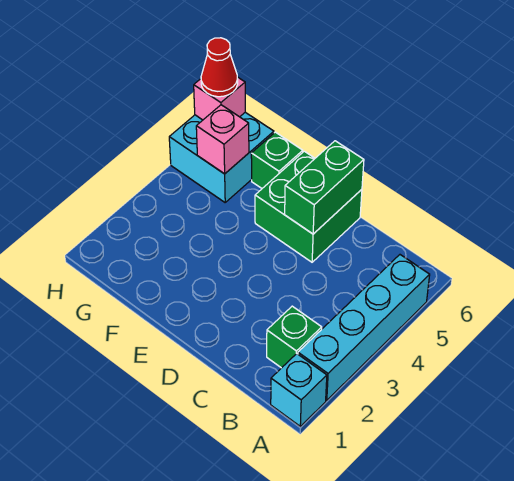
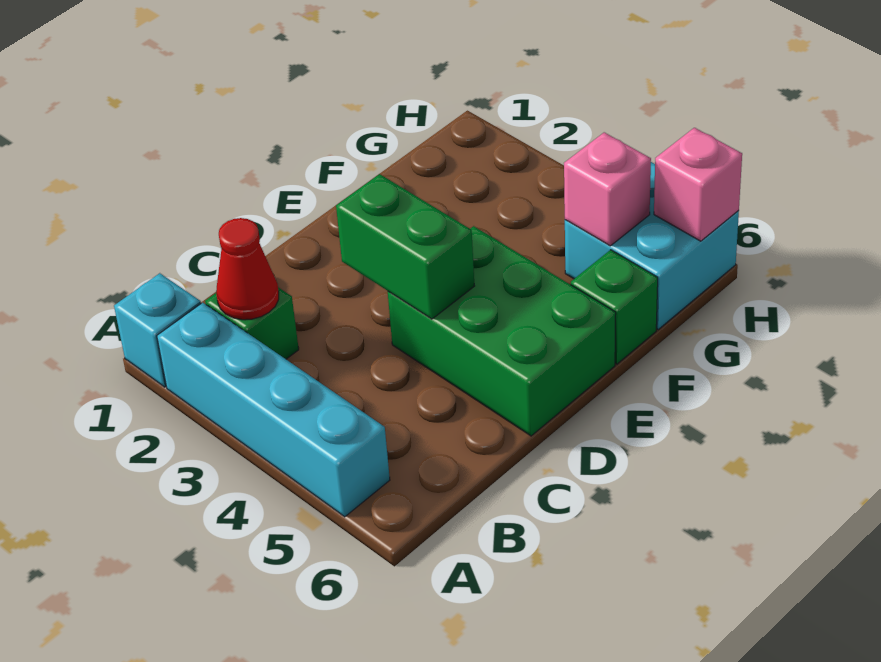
green 2x2 brick [255,151,362,262] -> green 2x3 brick [388,226,616,436]
green 1x2 brick [285,141,364,234] -> green 1x2 brick moved to [336,174,474,319]
red 1x1 cone [201,38,238,97] -> red 1x1 cone moved to [216,218,279,320]

